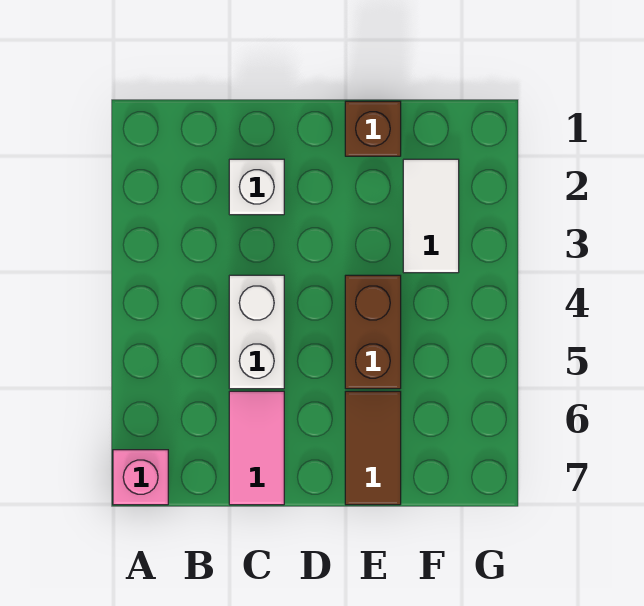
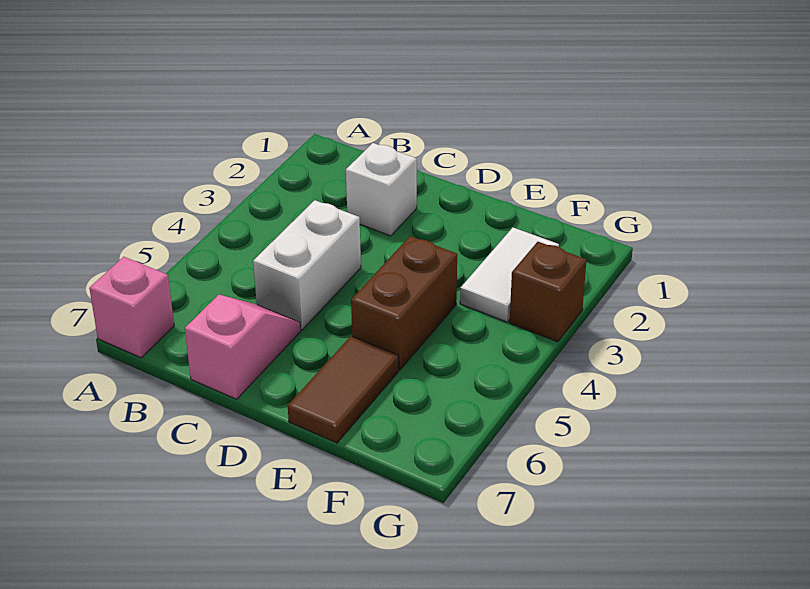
pink 1x2 tile [229,391,284,505] -> pink 1x2 slope [185,295,301,399]
brown 1x1 brick [345,101,401,156] -> brown 1x1 brick moved to [510,242,587,342]

